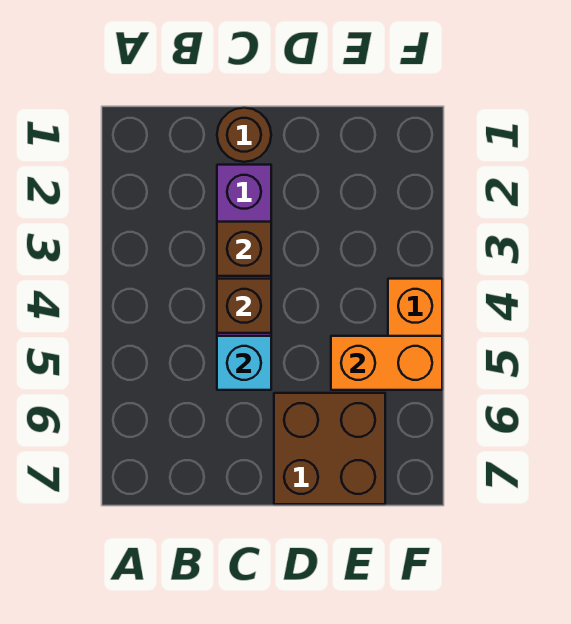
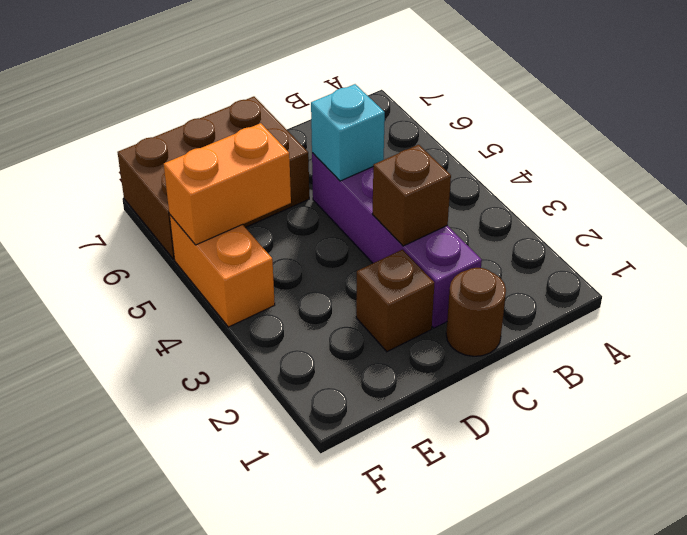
brown 1x1 brick [217,279,271,333] -> brown 1x1 brick moved to [356,250,434,352]
brown 2x2 brick [274,393,385,504] -> brown 2x3 brick [117,96,309,259]

